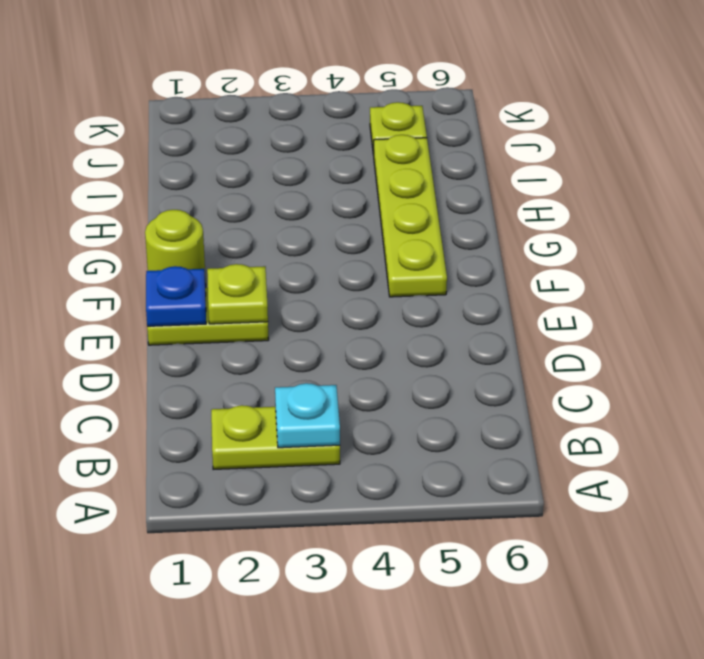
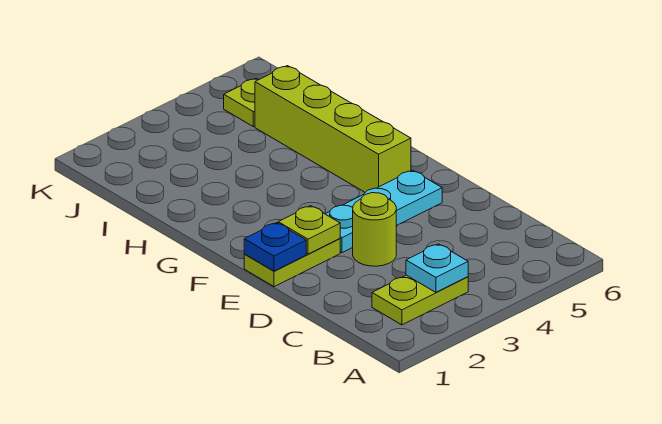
none -> cyan 1x3 plate [326,170,442,253]
lime 1x1 round brick [145,210,206,287] -> lime 1x1 round brick moved to [353,193,396,266]
lime 1x4 plate [374,135,447,297] -> lime 1x4 brick [255,66,411,192]

